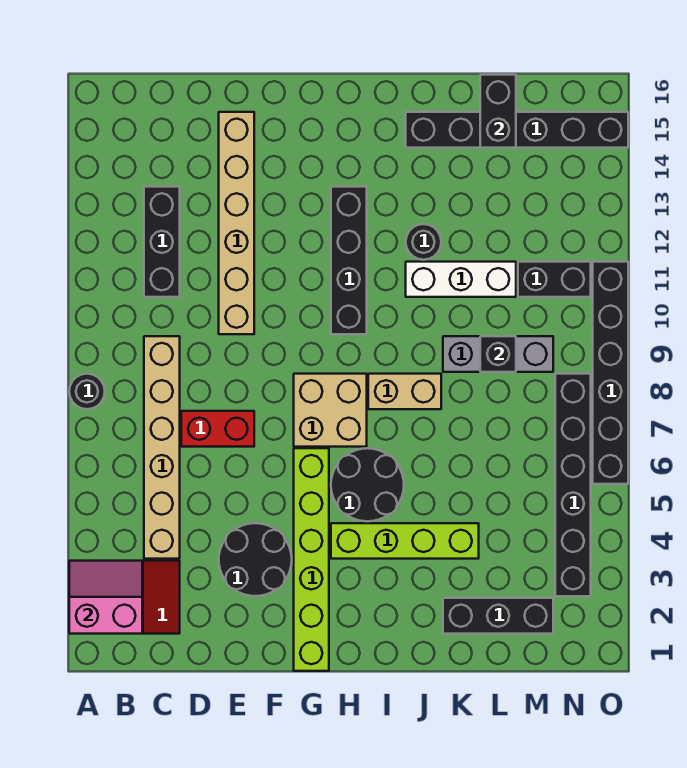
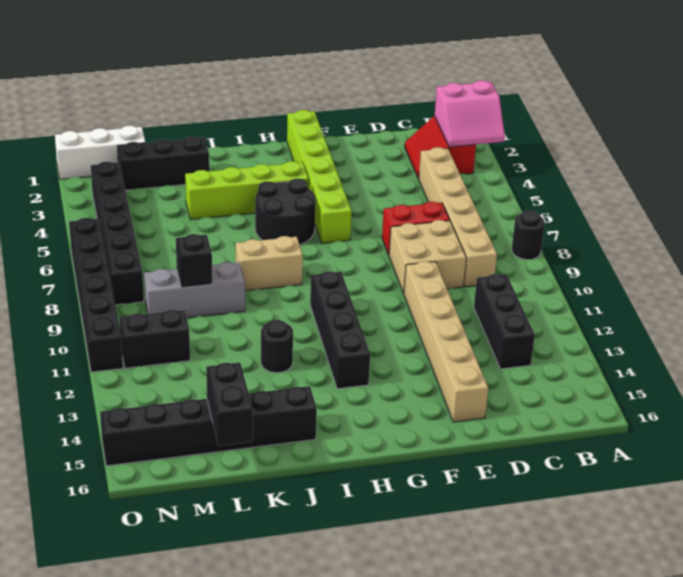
black 2x2 round brick [219,523,292,596] -> none
tan 2x2 brick [294,374,367,447] -> tan 2x2 brick moved to [389,220,466,293]
white 1x3 brick [406,262,516,297] -> white 1x3 brick moved to [55,126,146,179]

